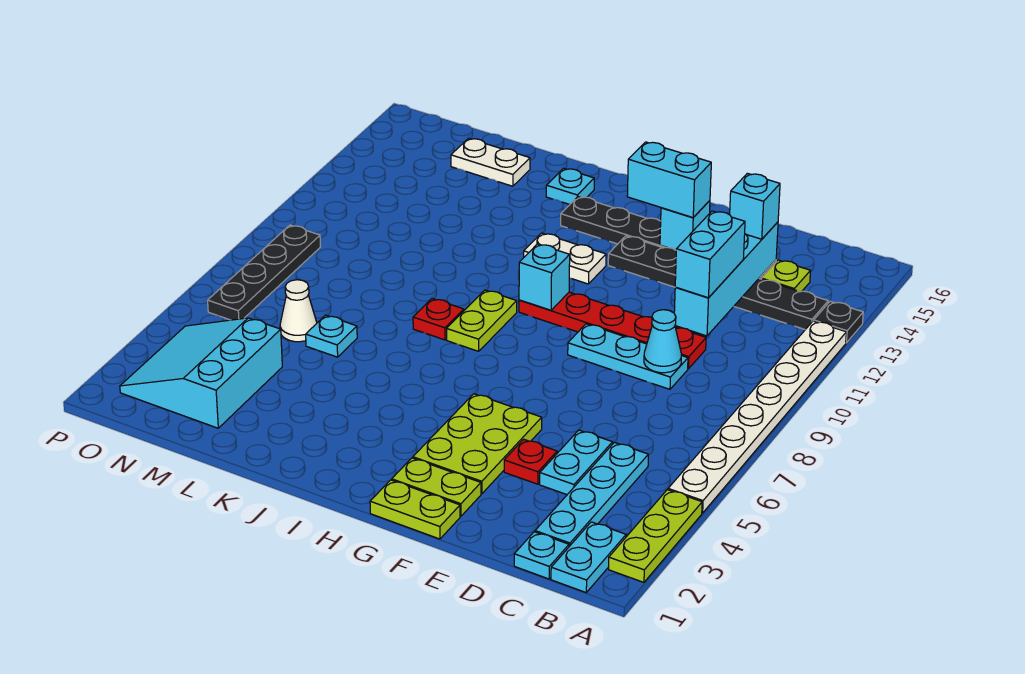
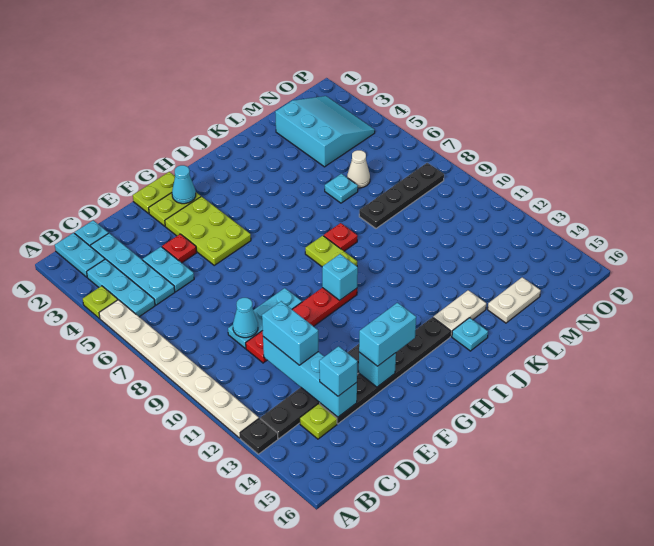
lime 1x3 plate [609,490,702,582] -> lime 1x1 plate [83,286,118,318]
none -> cyan 1x3 plate [87,259,155,317]
none -> cyan 1x1 cone [172,165,196,204]
white 1x2 plate [524,233,606,284] -> white 1x2 plate moved to [433,290,486,336]
black 1x4 plate [208,225,320,320] -> black 1x4 plate turned to [359,163,444,228]

